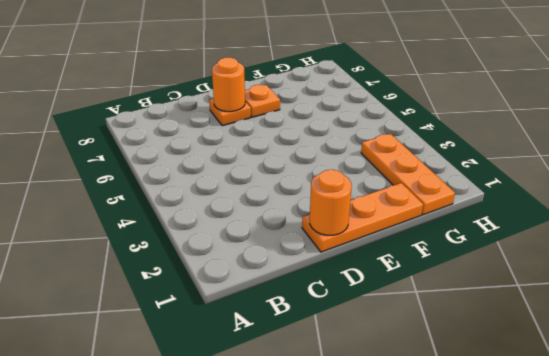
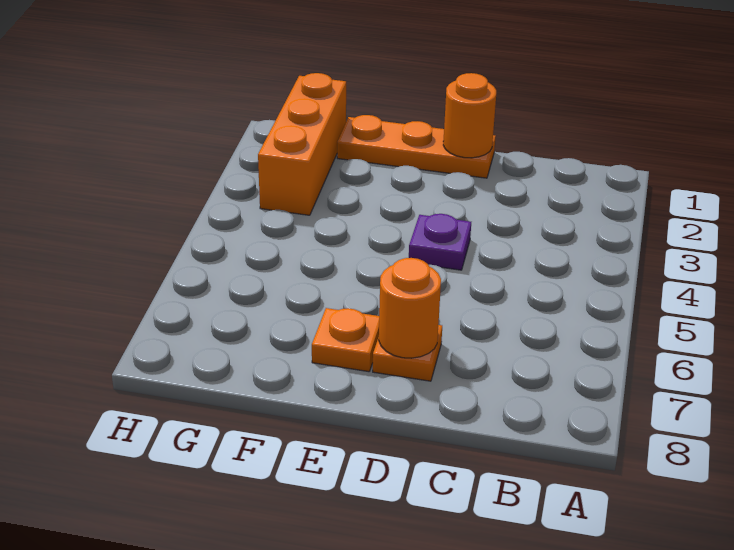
none -> purple 1x1 plate [409,214,471,270]
orange 1x3 plate [361,134,455,215] -> orange 1x3 brick [258,73,346,215]

